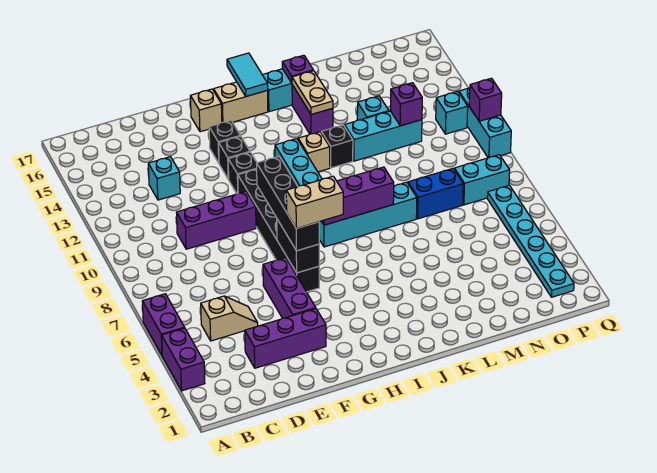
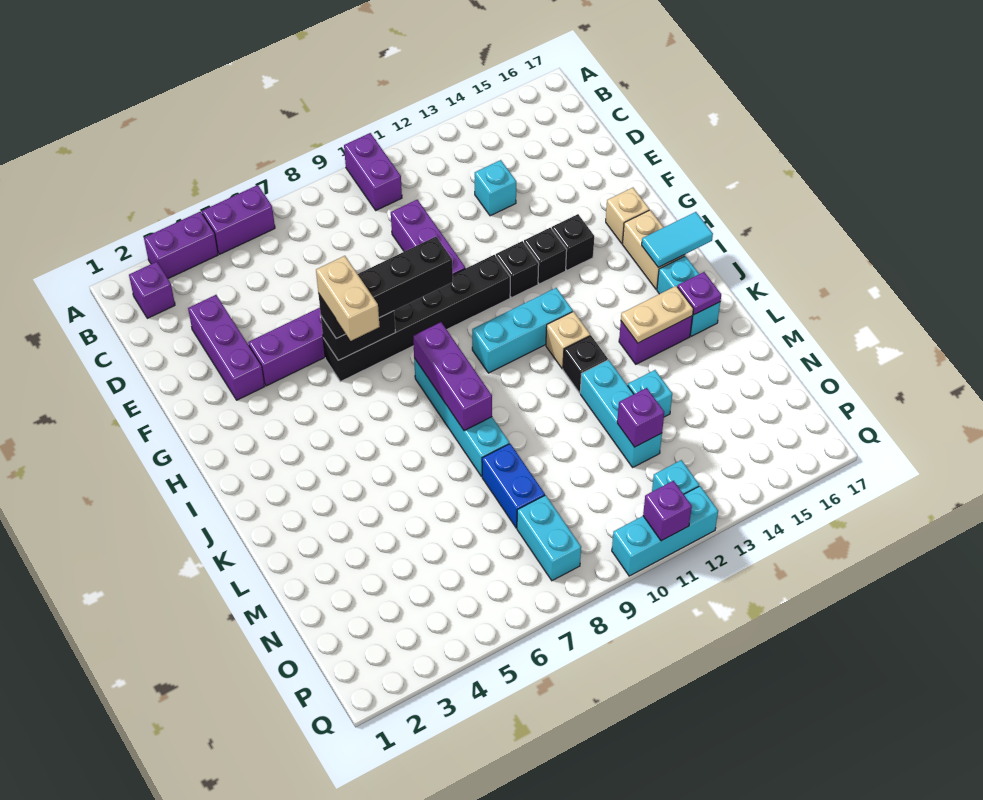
none -> purple 1x2 brick [344,133,402,210]
none -> purple 1x1 brick [129,262,175,318]
tan 1x2 slope [201,296,258,341] -> none
cyan 1x6 plate [487,185,574,297] -> none

